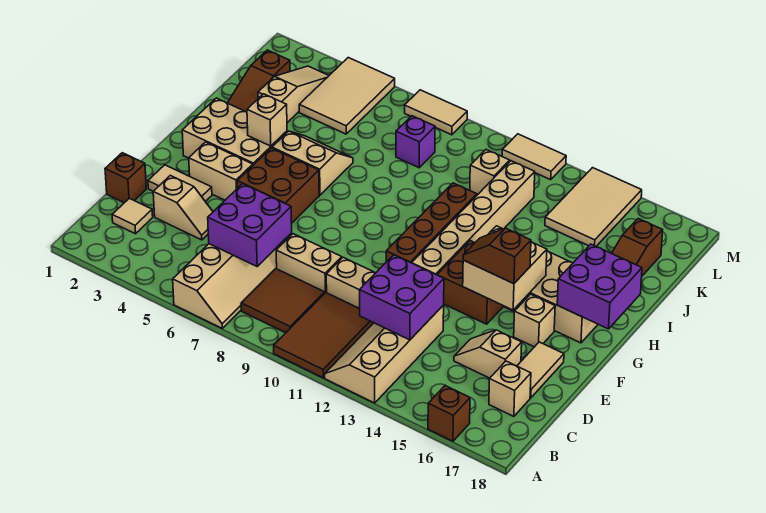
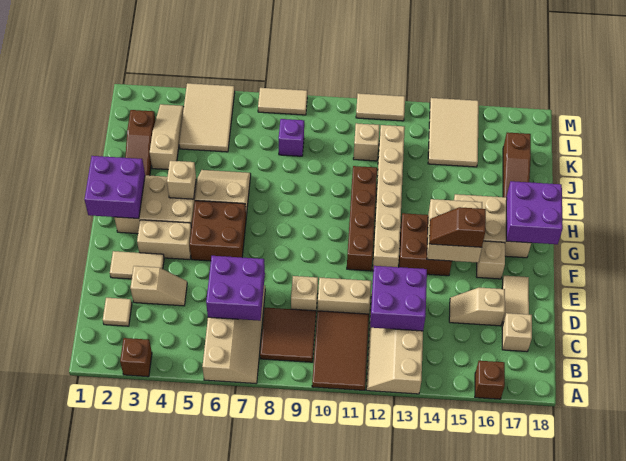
brown 1x1 brick [105,153,146,203] -> brown 1x1 brick moved to [120,338,152,377]
tan 1x2 brick [276,234,342,293] -> tan 1x1 brick [291,276,318,311]
none -> purple 2x2 brick [84,156,145,219]

